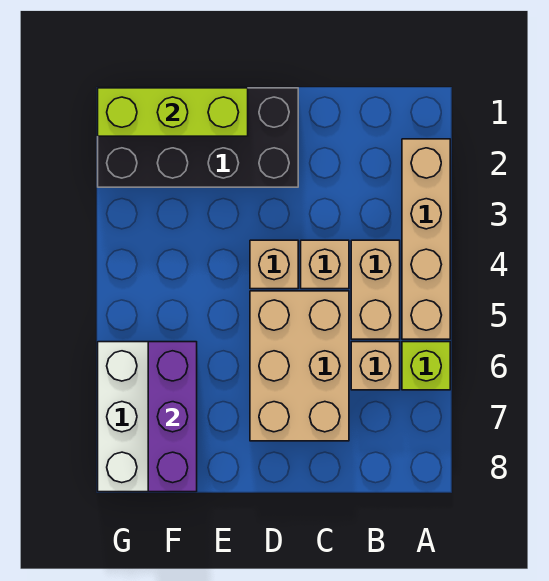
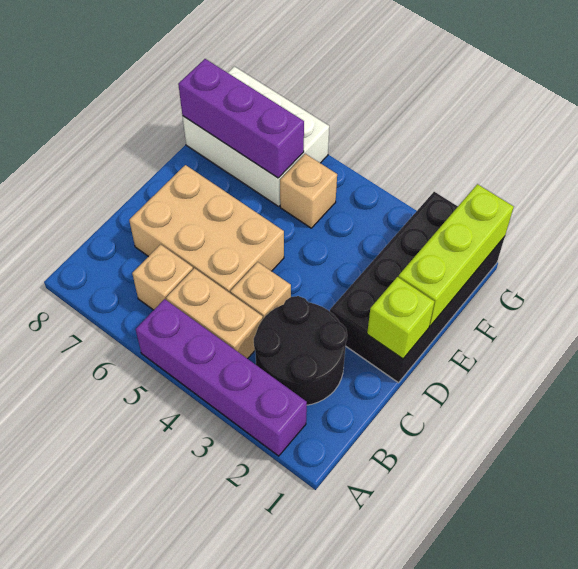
tan 1x4 brick [402,139,450,339] -> purple 1x4 brick [136,299,307,456]
lime 1x1 brick [402,342,450,390] -> lime 1x1 brick moved to [367,277,435,359]
none -> black 2x2 round brick [254,296,347,405]
tan 1x1 brick [250,240,298,289] -> tan 1x1 brick moved to [280,154,337,228]

